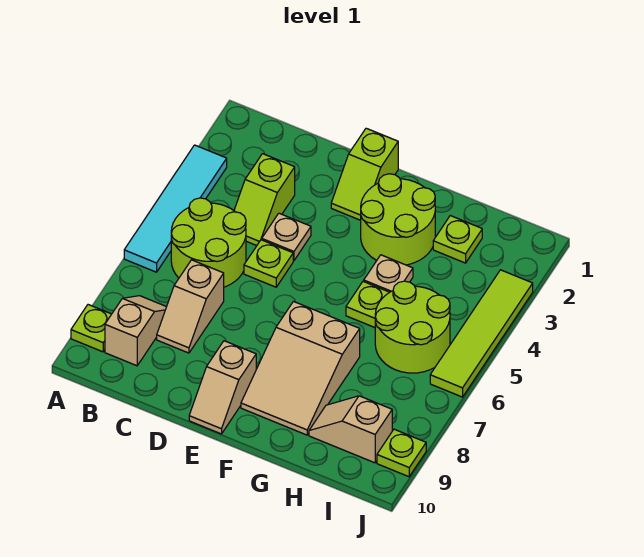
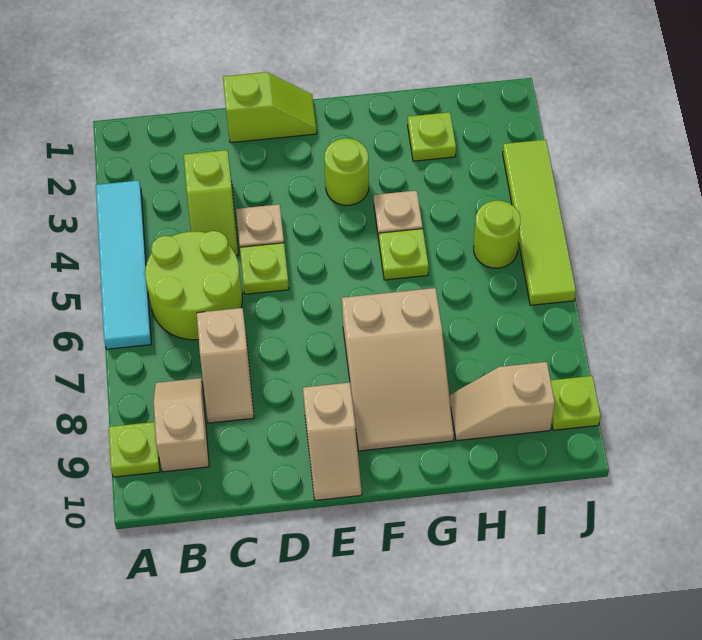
lime 1x2 slope [331,128,398,220] -> lime 1x2 slope turned to [223,72,317,143]
lime 2x2 round brick [361,174,435,265] -> lime 1x1 round brick [324,138,369,205]
lime 2x2 round brick [375,281,450,373] -> lime 1x1 round brick [474,201,520,268]

